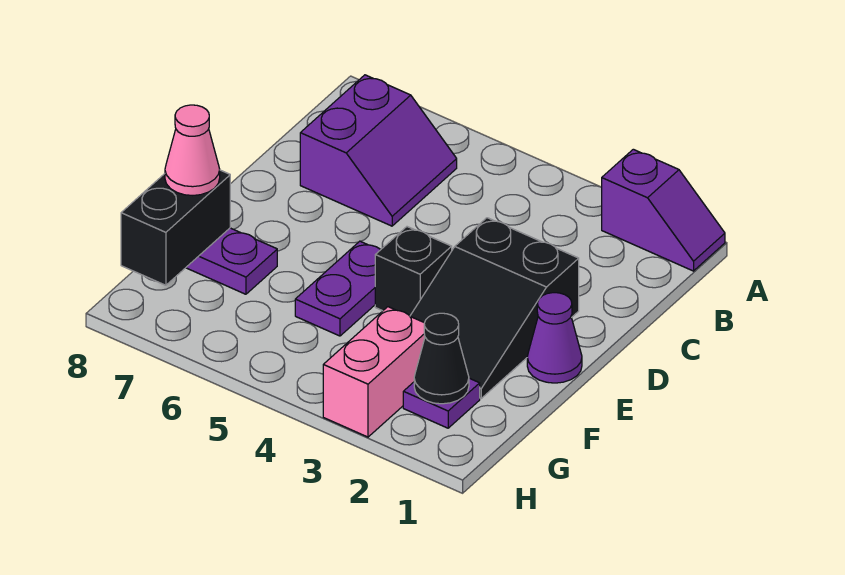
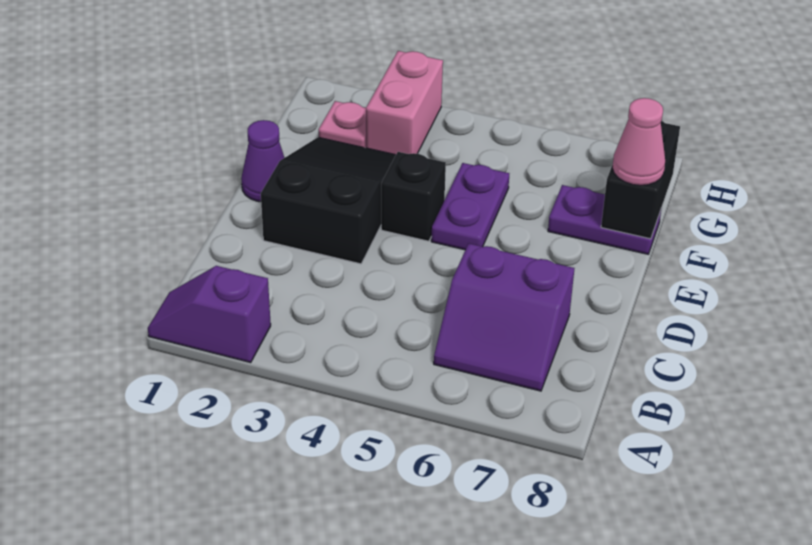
purple 2x2 slope [300,75,457,226] -> purple 2x2 slope turned to [434,244,574,391]
purple 1x1 plate [403,378,480,428] -> pink 1x1 plate [319,101,366,148]
black 1x1 cone [414,313,469,404] -> none

